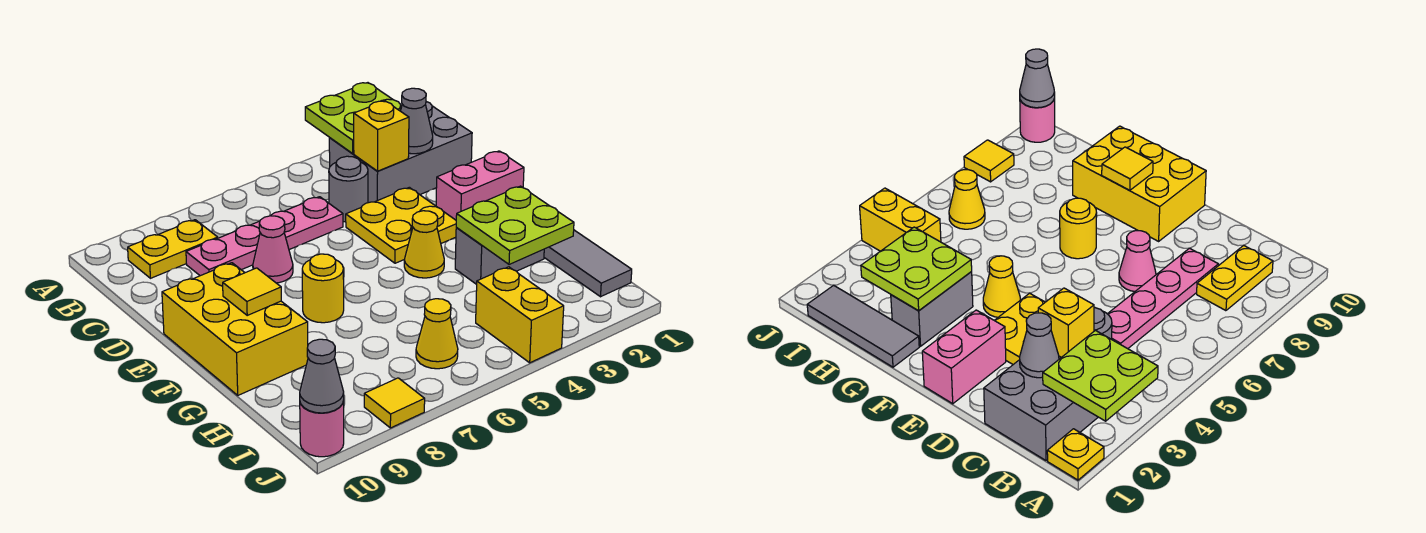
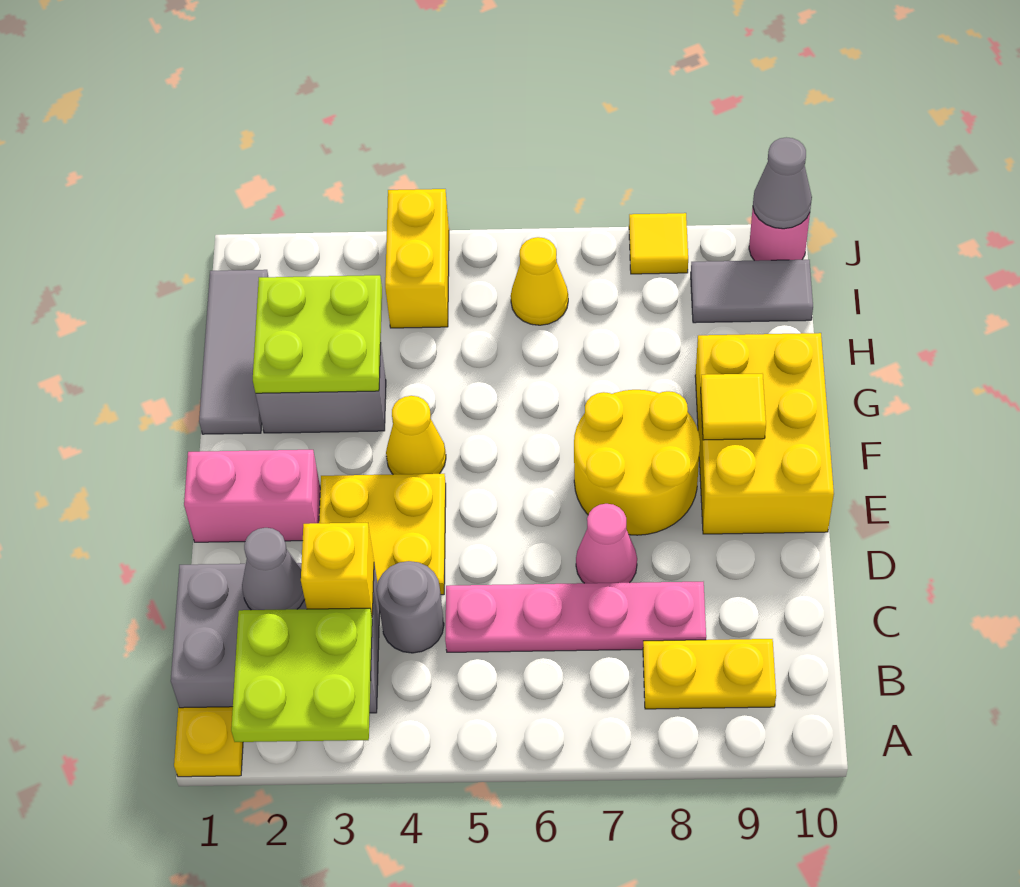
yellow 1x1 round brick [302,254,344,323] -> yellow 2x2 round brick [574,390,700,535]
none -> grey 1x2 tile [691,260,813,323]

